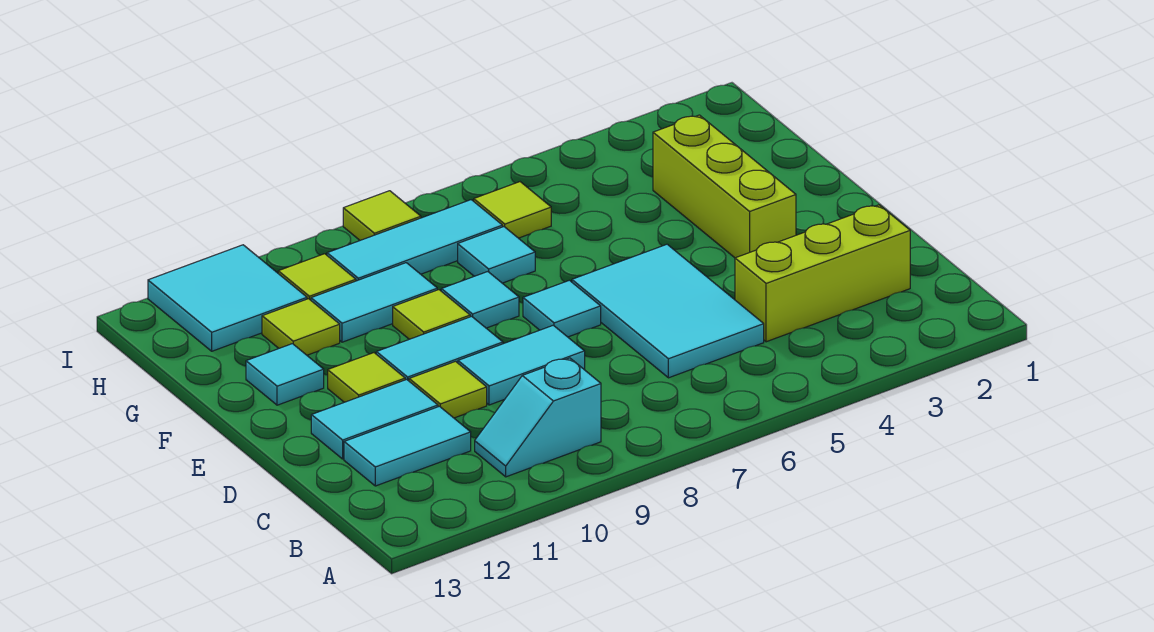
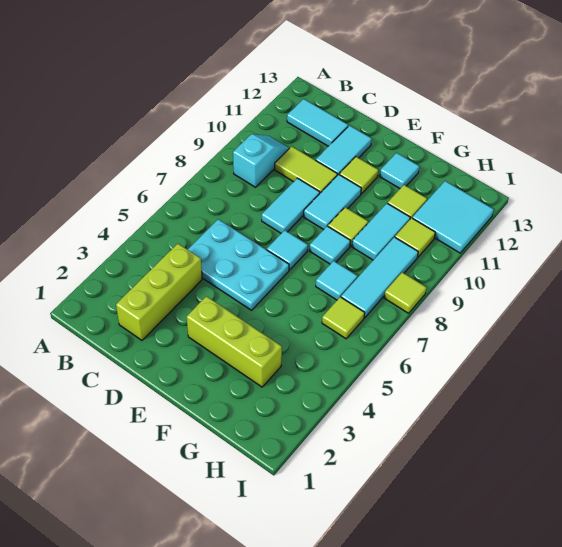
cyan 2x3 tile [572,244,764,378] -> cyan 2x3 plate [188,219,289,310]
cyan 1x2 tile [344,406,471,486] -> cyan 1x2 tile turned to [287,99,348,146]
lime 1x1 tile [409,361,487,418] -> lime 1x2 tile [275,146,337,193]

